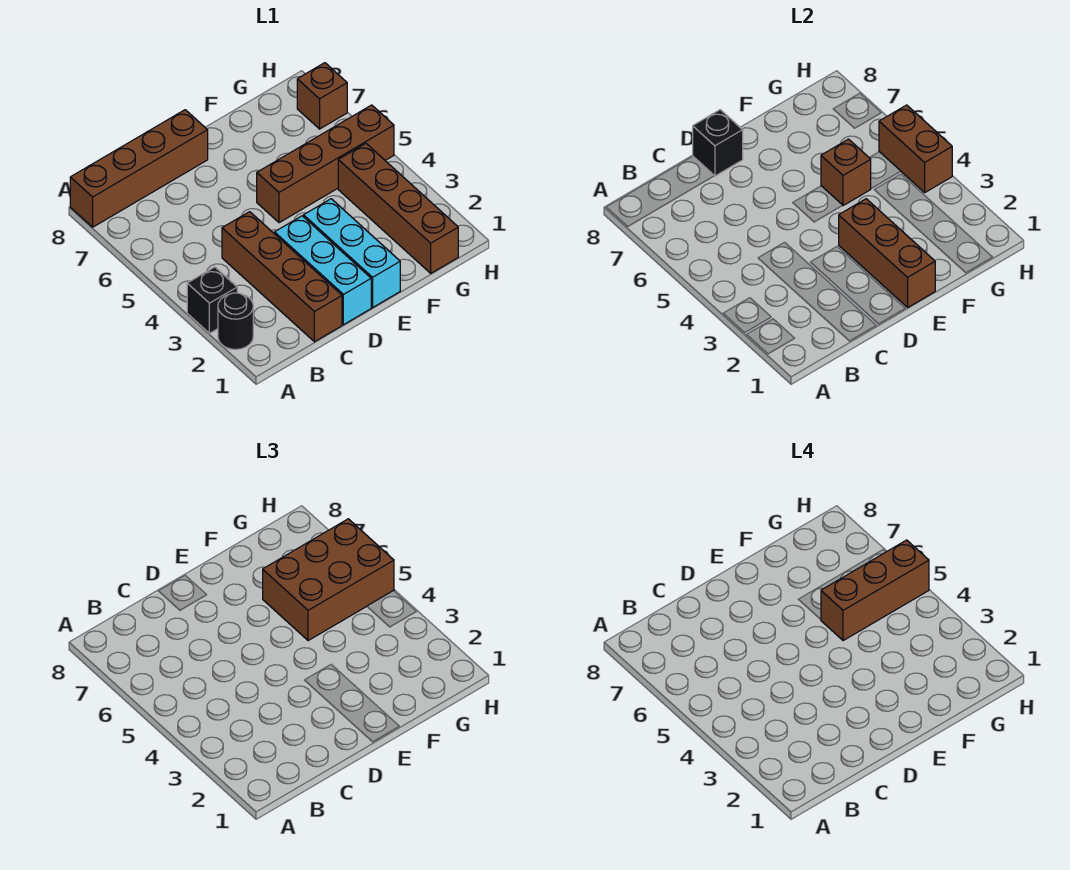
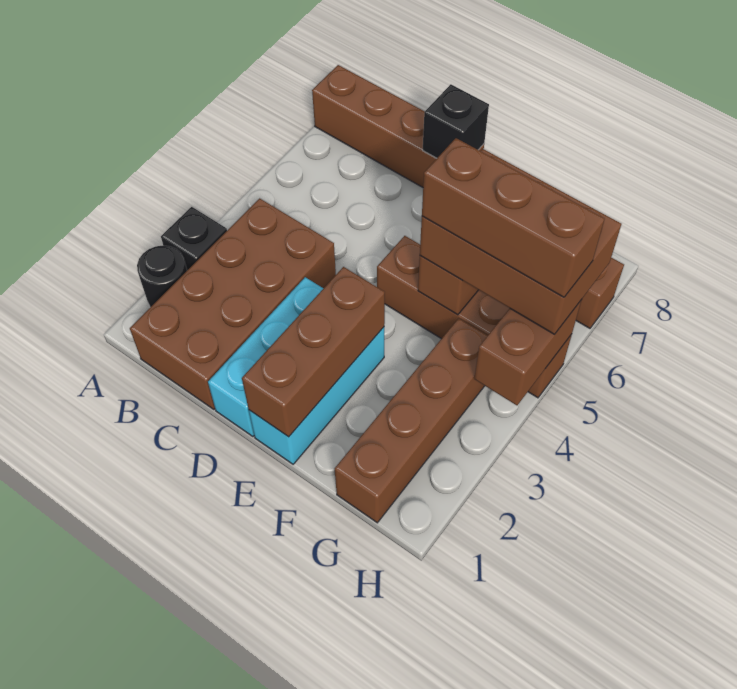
brown 1x4 brick [222,212,342,342] -> brown 2x4 brick [130,198,336,409]

